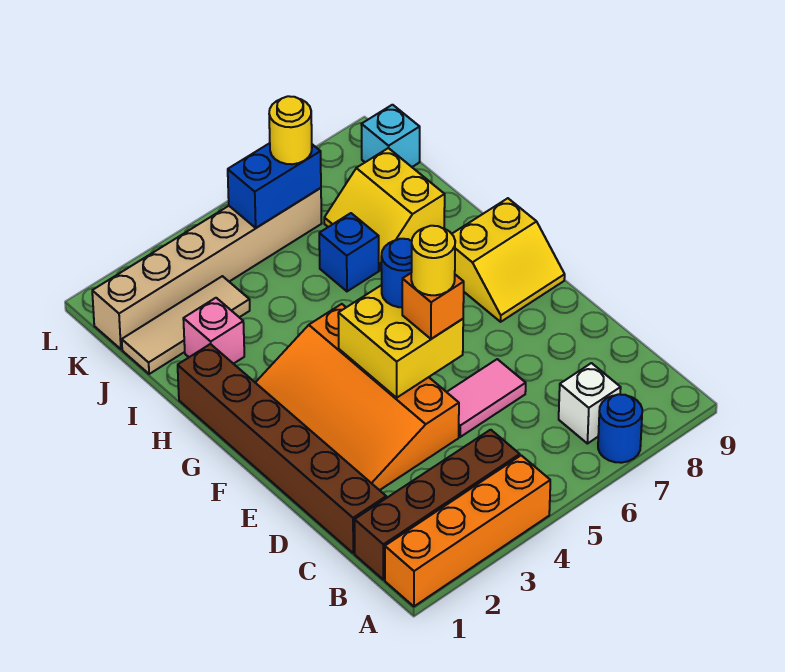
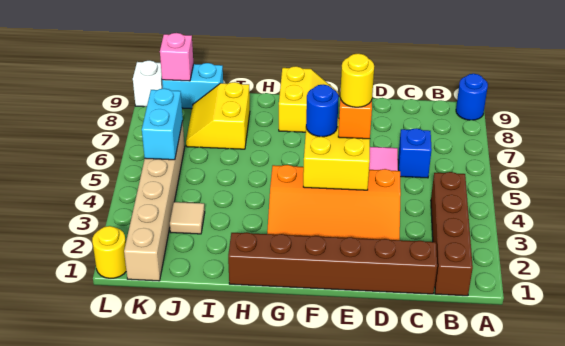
orange 1x4 brick [385,455,550,606] -> none
blue 1x1 round brick [598,394,642,463] -> blue 1x1 round brick moved to [456,74,488,120]
white 1x1 brick [559,363,621,444] -> white 1x1 brick moved to [133,61,163,107]
pink 1x1 brick [183,298,244,364] -> pink 1x1 brick moved to [160,33,193,81]
blue 1x1 brick [319,213,379,291] -> blue 1x1 brick moved to [398,128,432,178]
yellow 2x2 slope [324,148,445,270] -> yellow 2x2 slope turned to [186,82,250,149]
tan 1x3 tile [122,276,250,374] -> tan 1x1 tile [170,202,205,234]
blue 1x2 brick [228,143,321,228] -> cyan 1x2 brick [142,89,183,160]
yellow 1x1 round brick [269,96,312,164] -> yellow 1x1 round brick moved to [92,226,126,278]
cyan 1x1 brick [361,105,420,167] -> cyan 1x2 brick [162,63,223,109]

